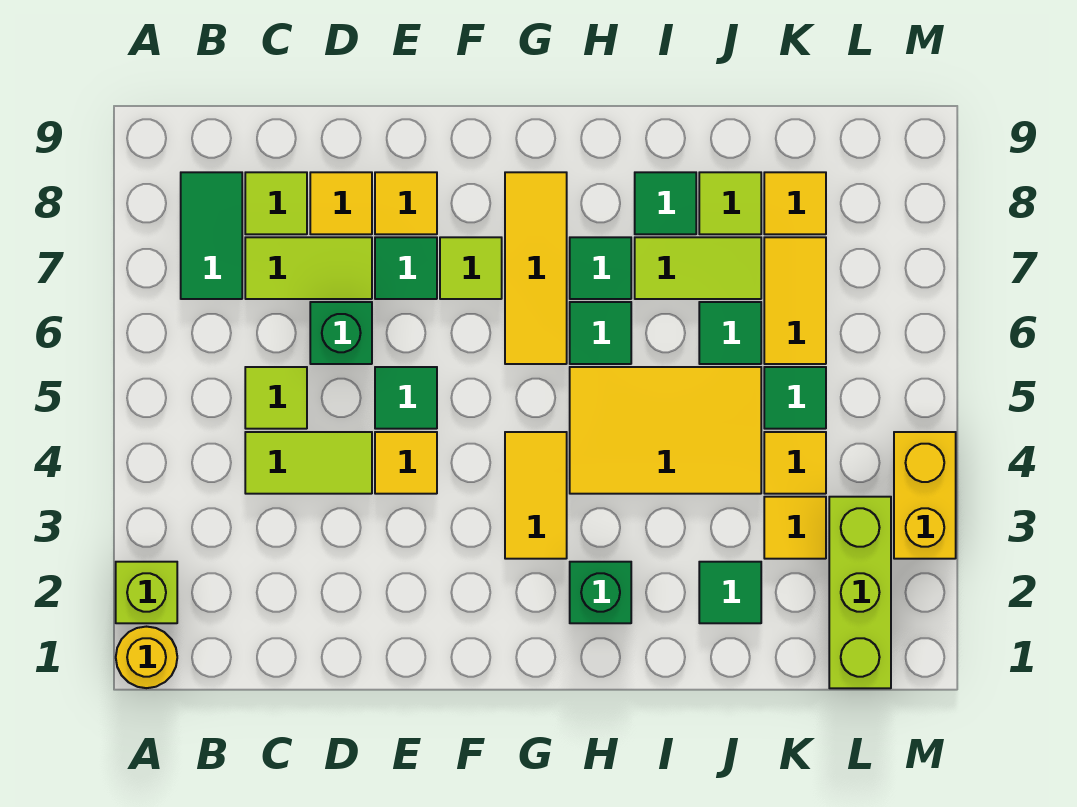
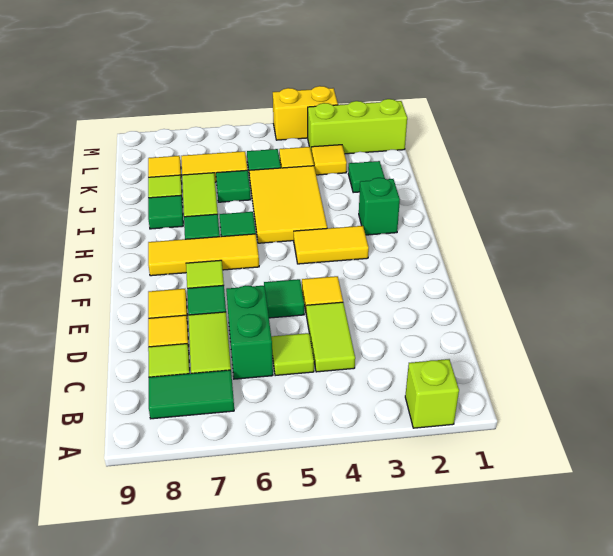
yellow 1x1 round brick [116,627,177,688] -> none
green 1x1 brick [310,302,372,364] -> green 1x2 brick [226,285,273,379]

